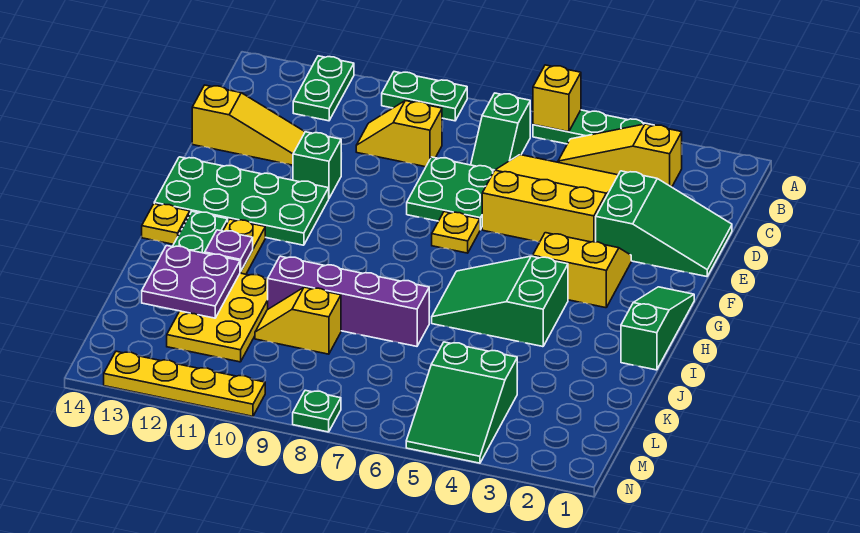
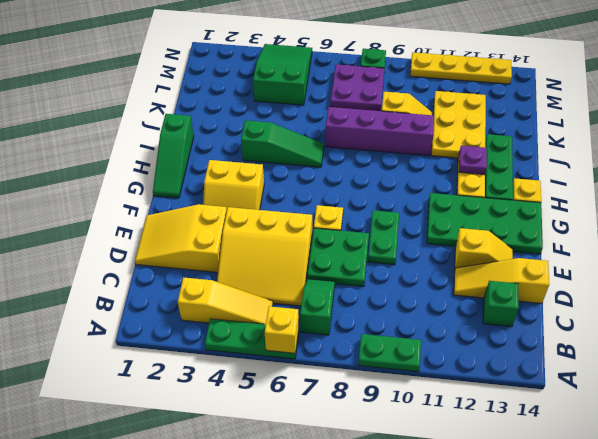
green 1x2 plate [293,56,354,121] -> green 1x2 plate moved to [368,210,399,265]
yellow 1x2 slope [356,101,442,167] -> yellow 1x2 slope moved to [455,228,513,268]
green 2x3 slope [596,171,732,277] -> yellow 2x3 slope [135,204,227,272]
green 1x1 brick [293,132,341,198] -> green 1x1 brick moved to [483,281,519,327]
green 2x3 slope [432,256,568,347] -> green 1x3 slope [241,120,324,167]
purple 2x2 plate [142,246,240,318] -> purple 2x2 plate moved to [331,64,384,111]

